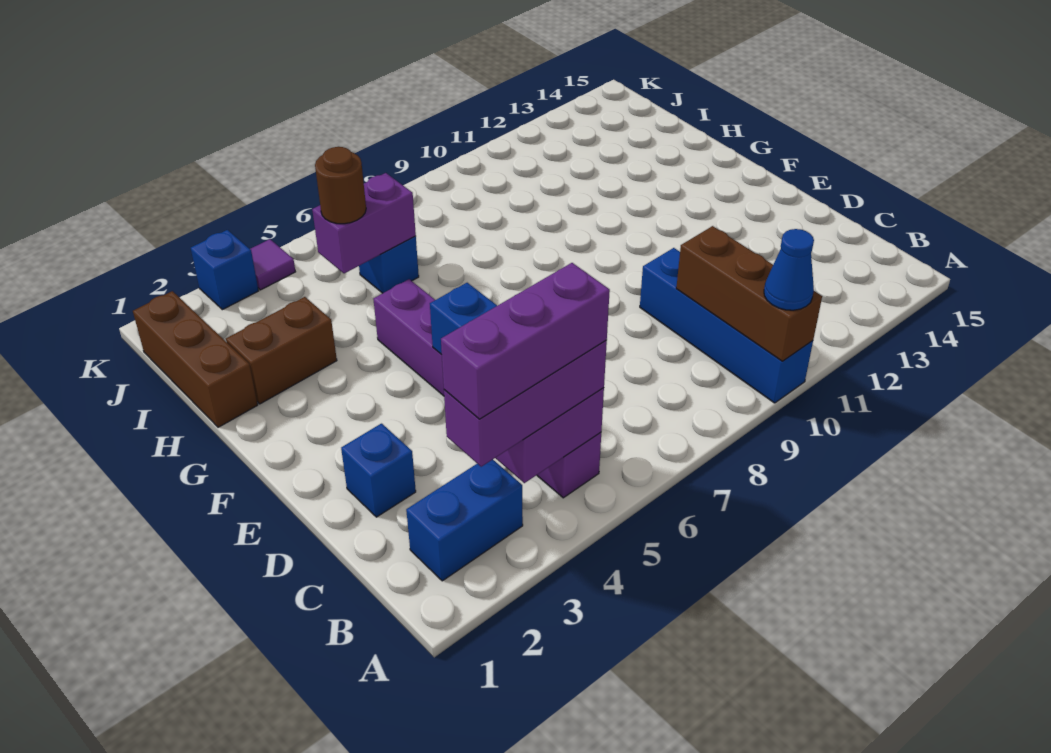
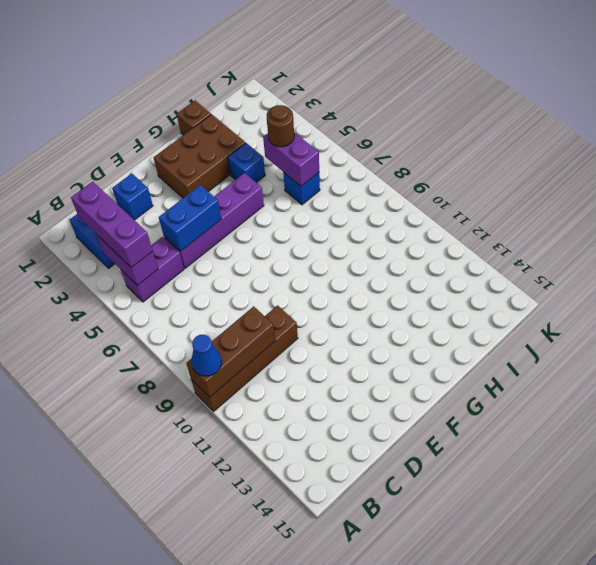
blue 1x4 brick [640,248,813,403] -> brown 1x4 brick [191,305,298,411]
purple 1x3 brick [441,263,610,419] -> none
brown 1x3 brick [133,291,258,427] -> brown 1x1 brick [177,101,211,135]
brown 1x2 brick [226,297,337,404] -> brown 2x3 brick [154,114,246,198]
blue 1x1 brick [191,230,259,310] -> blue 1x1 brick moved to [228,143,265,183]
purple 1x1 tile [250,239,295,290] -> none

